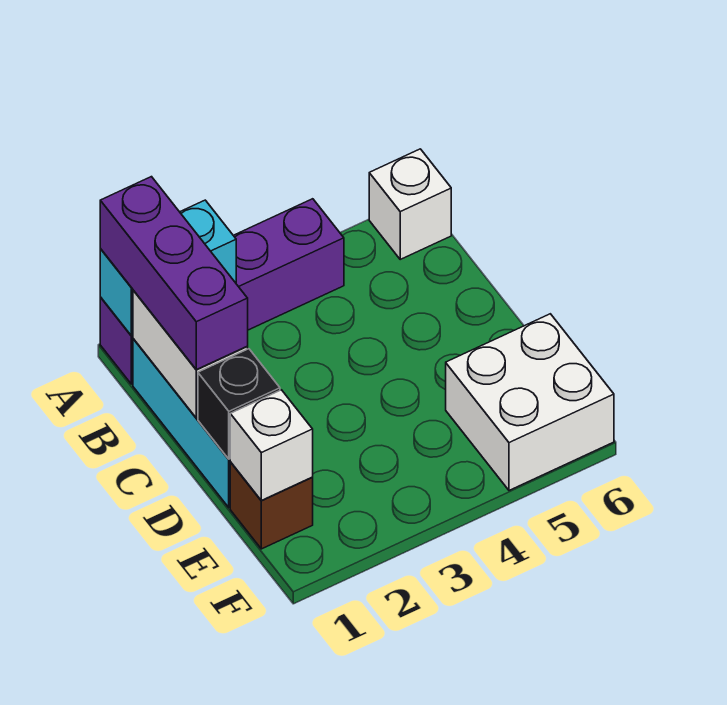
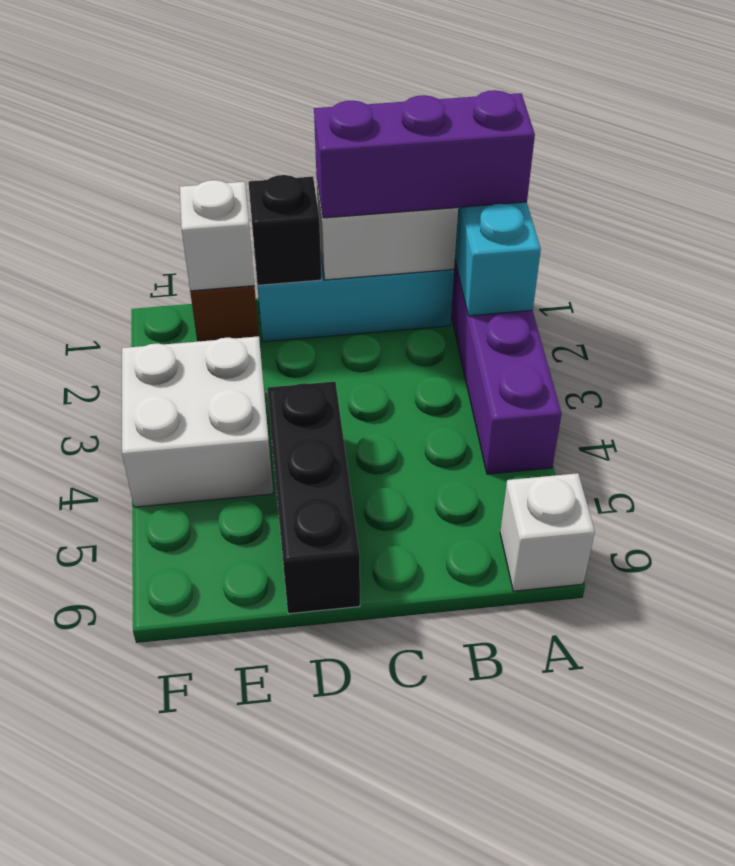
none -> black 1x3 brick [267,382,360,614]
white 2x2 brick [446,314,614,490] -> white 2x2 brick moved to [122,336,273,507]

